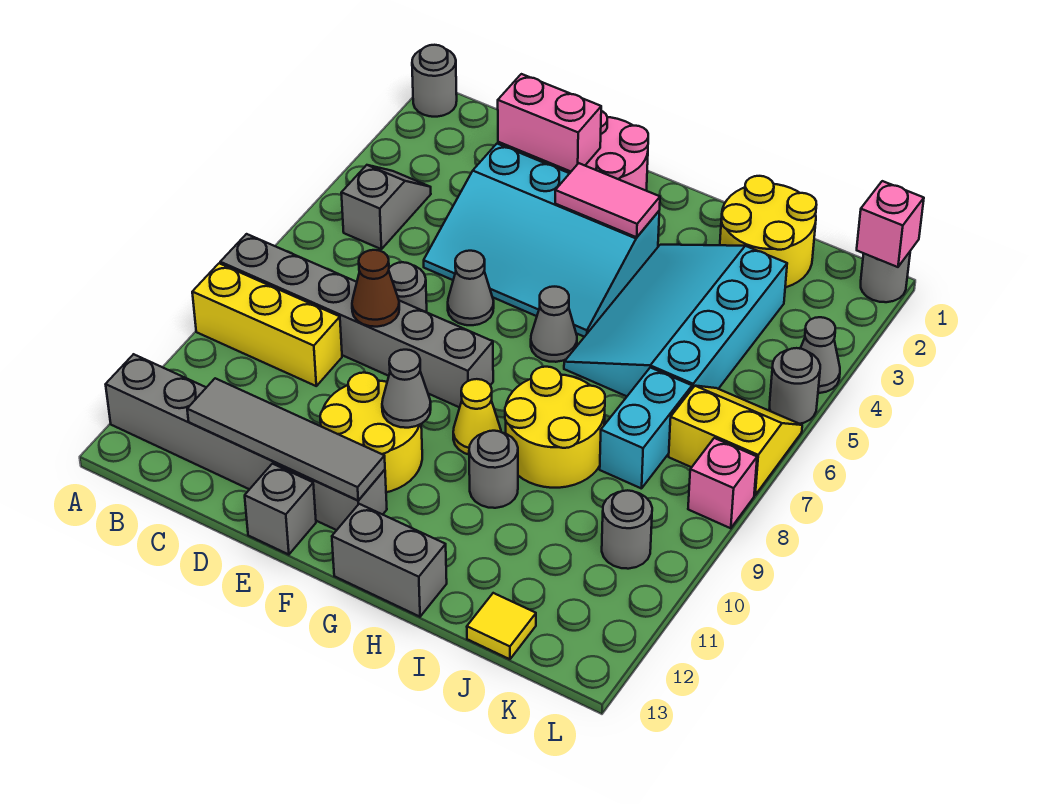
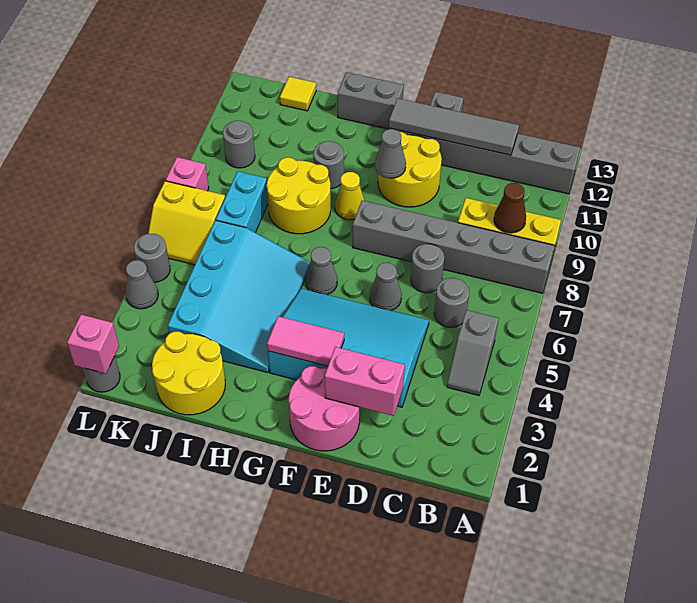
grey 1x1 round brick [412,45,457,117] -> grey 1x1 round brick moved to [434,278,469,328]
brown 1x1 cone [352,250,399,327] -> brown 1x1 cone moved to [494,183,526,233]

